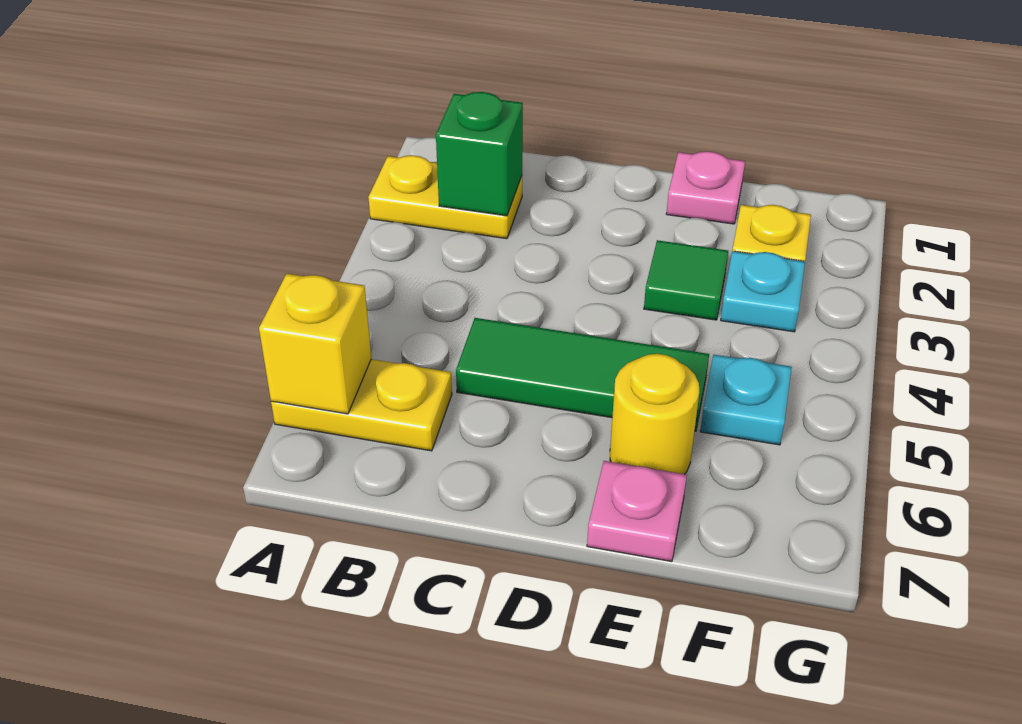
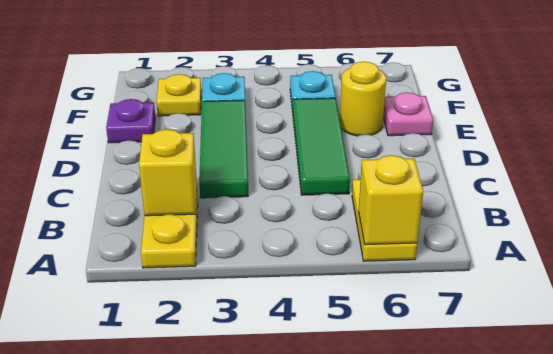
green 1x1 brick [436,92,523,216] -> yellow 1x1 brick [139,129,197,216]
pink 1x1 plate [666,151,745,224] -> purple 1x1 plate [106,99,155,143]
green 1x1 tile [644,240,728,320] -> green 1x3 tile [199,100,248,198]

